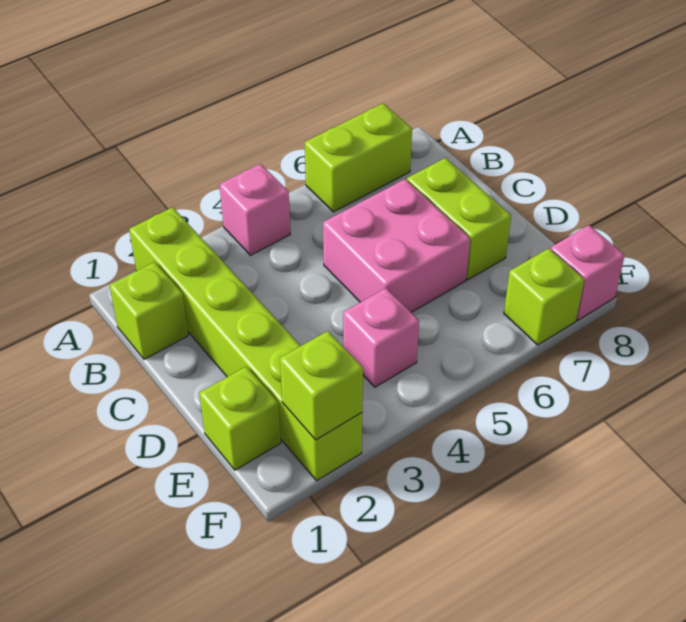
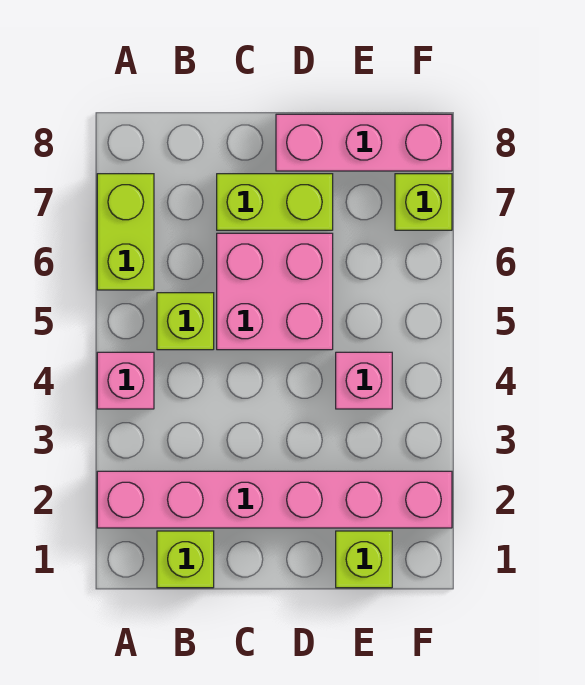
lime 1x6 brick [129,207,362,481] -> pink 1x6 brick [97,471,452,528]
lime 1x1 brick [280,331,363,440] -> lime 1x1 brick moved to [157,293,214,350]
pink 1x1 brick [550,225,625,320] -> pink 1x3 brick [276,114,452,171]

